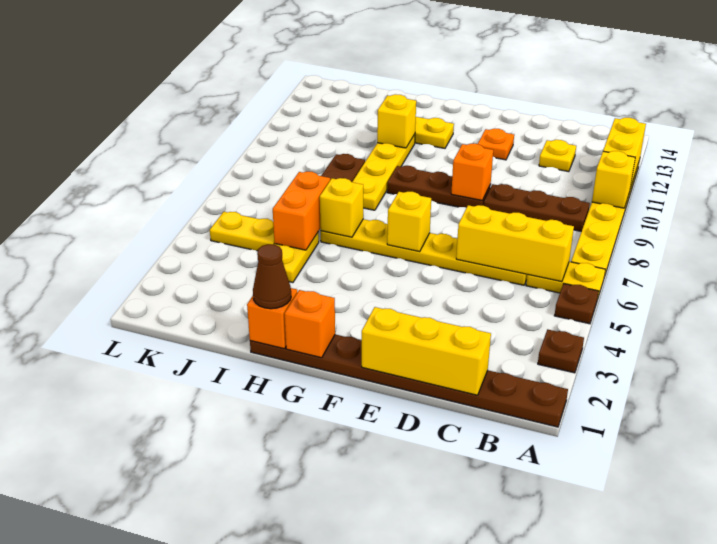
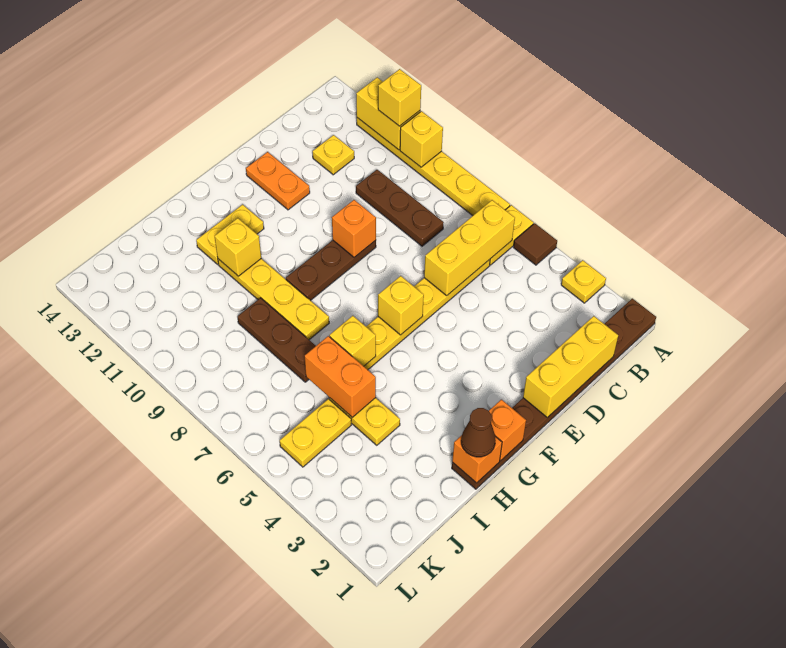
brown 1x1 plate [538,329,584,373] -> yellow 1x1 plate [561,260,606,303]
brown 1x1 plate [554,284,599,324] -> brown 1x1 tile [513,223,557,265]
none -> yellow 1x1 brick [378,69,421,126]
brown 1x3 plate [484,184,590,231] -> brown 1x3 plate turned to [356,170,444,246]
orange 1x1 plate [478,129,514,160] -> orange 1x2 plate [246,152,310,210]

